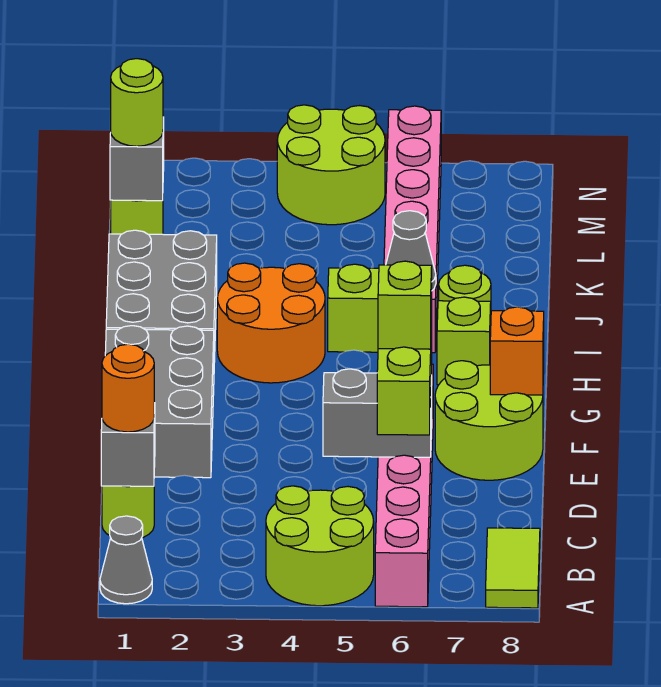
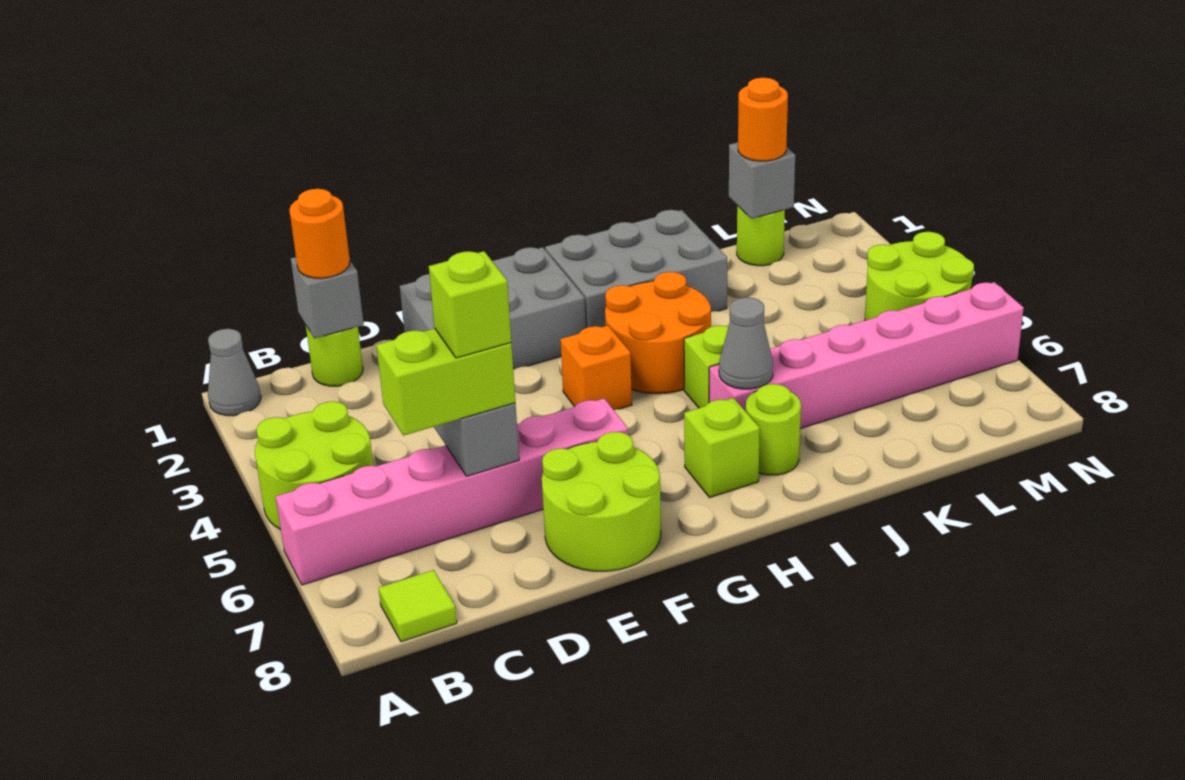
lime 1x2 tile [486,528,540,608] -> lime 1x1 tile [379,570,457,642]
orange 1x1 brick [490,307,544,395] -> orange 1x1 brick moved to [560,325,632,410]
lime 1x1 round brick [111,59,163,146] -> orange 1x1 round brick [738,78,788,161]

